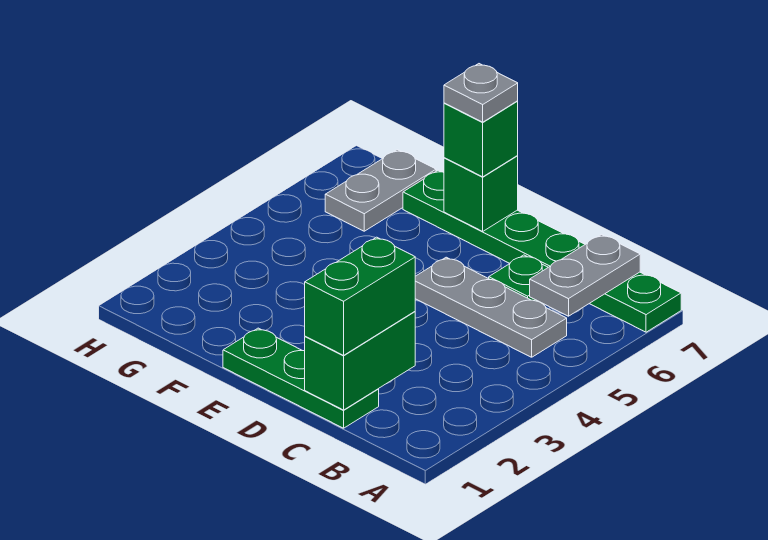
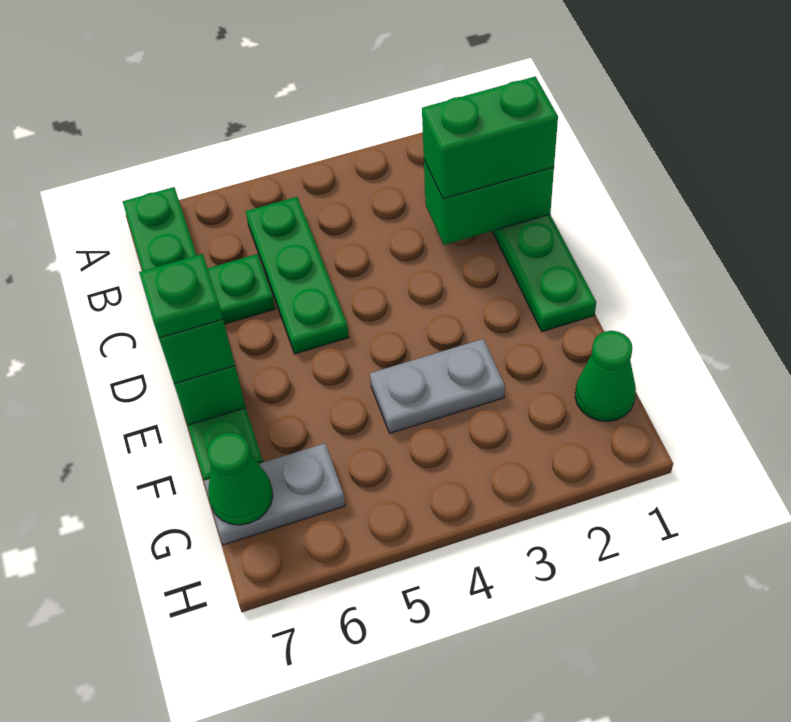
grey 1x3 plate [415,257,567,357] -> green 1x3 plate [246,197,349,354]
grey 1x2 plate [530,235,640,316] -> grey 1x2 plate moved to [370,339,505,433]
grey 1x1 plate [444,64,518,122] -> green 1x1 plate [139,254,223,338]
none -> green 1x1 cone [575,331,636,421]
none -> green 1x1 cone [207,433,273,525]

